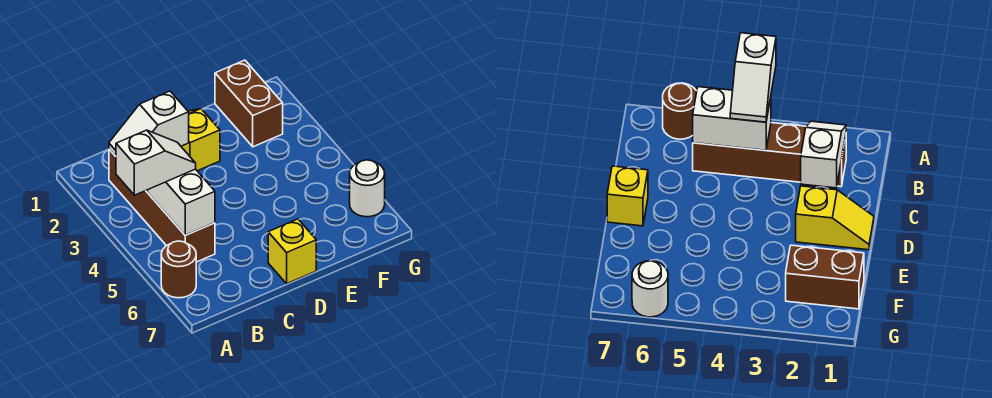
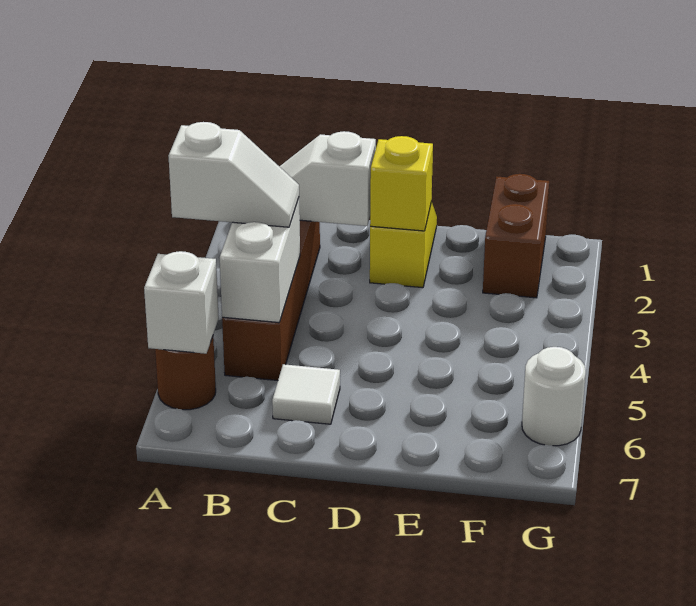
none -> white 1x1 brick [144,251,219,354]
none -> white 1x1 tile [272,364,340,424]
yellow 1x1 brick [268,219,316,284] -> yellow 1x1 brick moved to [370,136,433,231]

